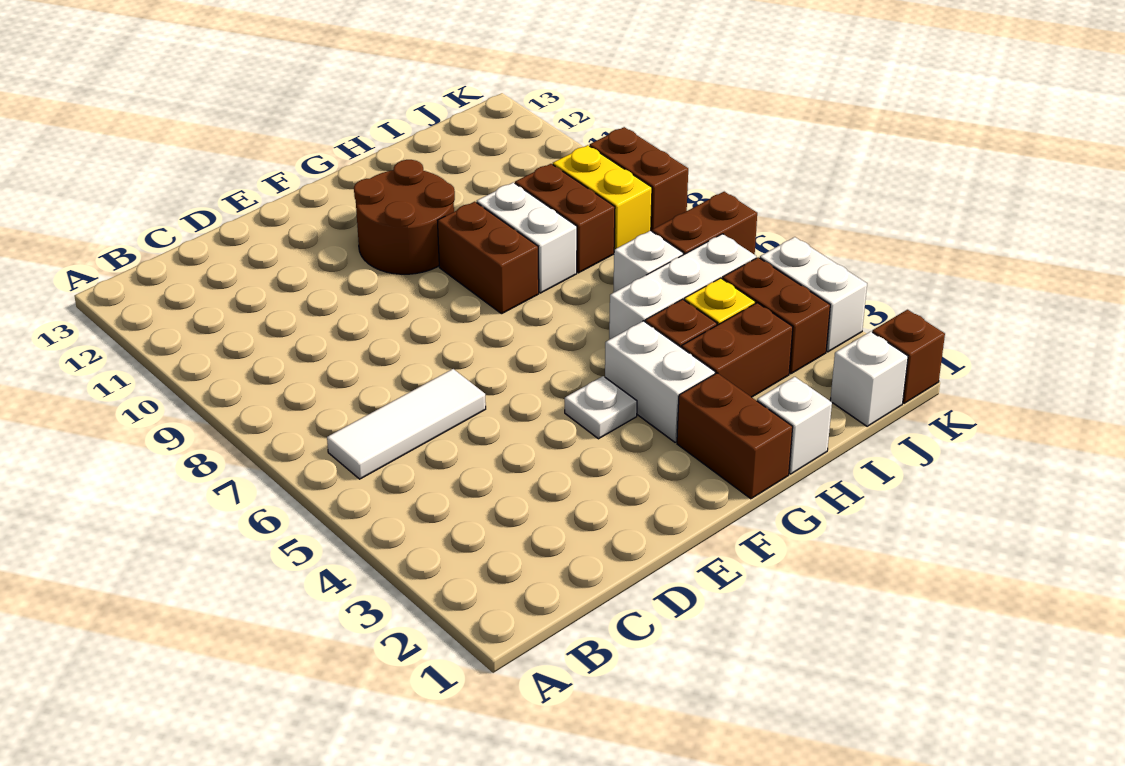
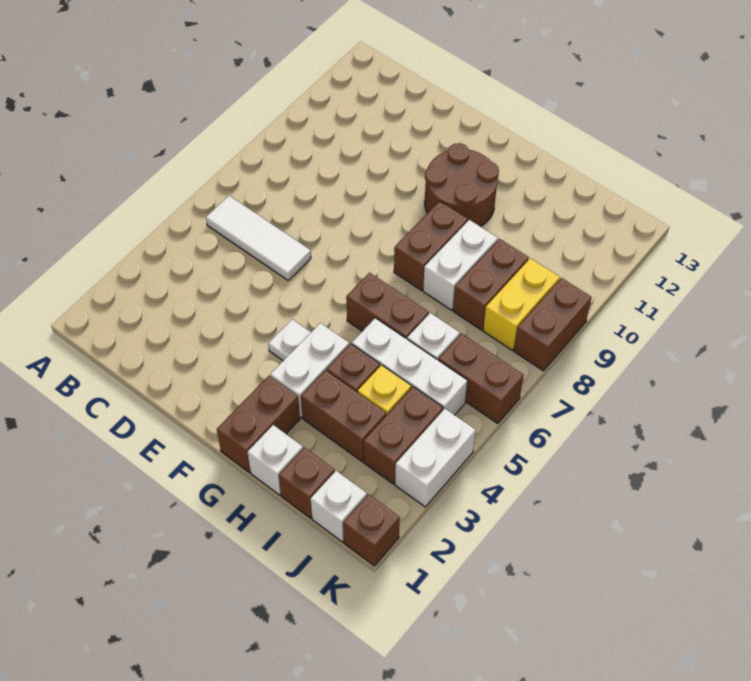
none -> brown 1x2 brick [346,273,429,339]
none -> brown 1x1 brick [279,448,335,518]

